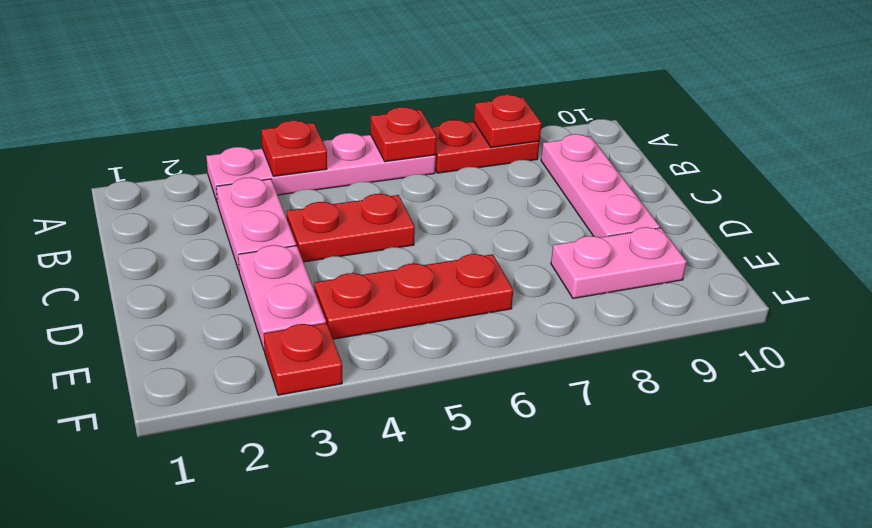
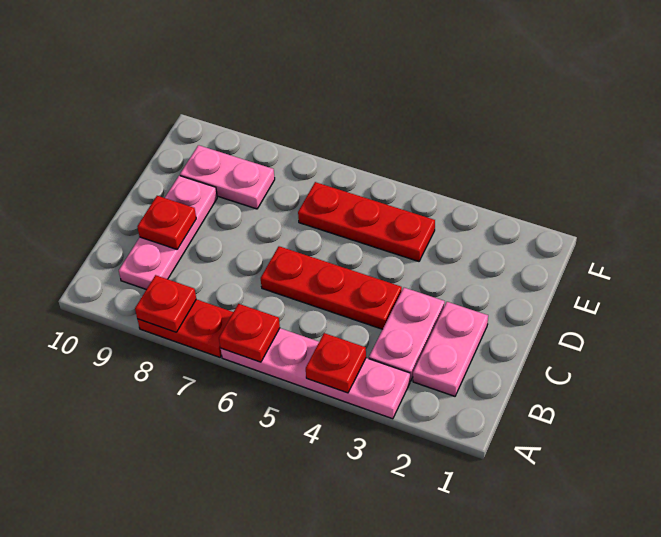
red 1x2 plate [287,193,415,262] -> red 1x3 plate [261,246,402,329]
pink 1x2 plate [238,245,326,350] -> pink 1x2 plate moved to [413,302,488,396]
red 1x1 plate [264,323,342,395] -> red 1x1 plate moved to [137,196,196,249]

